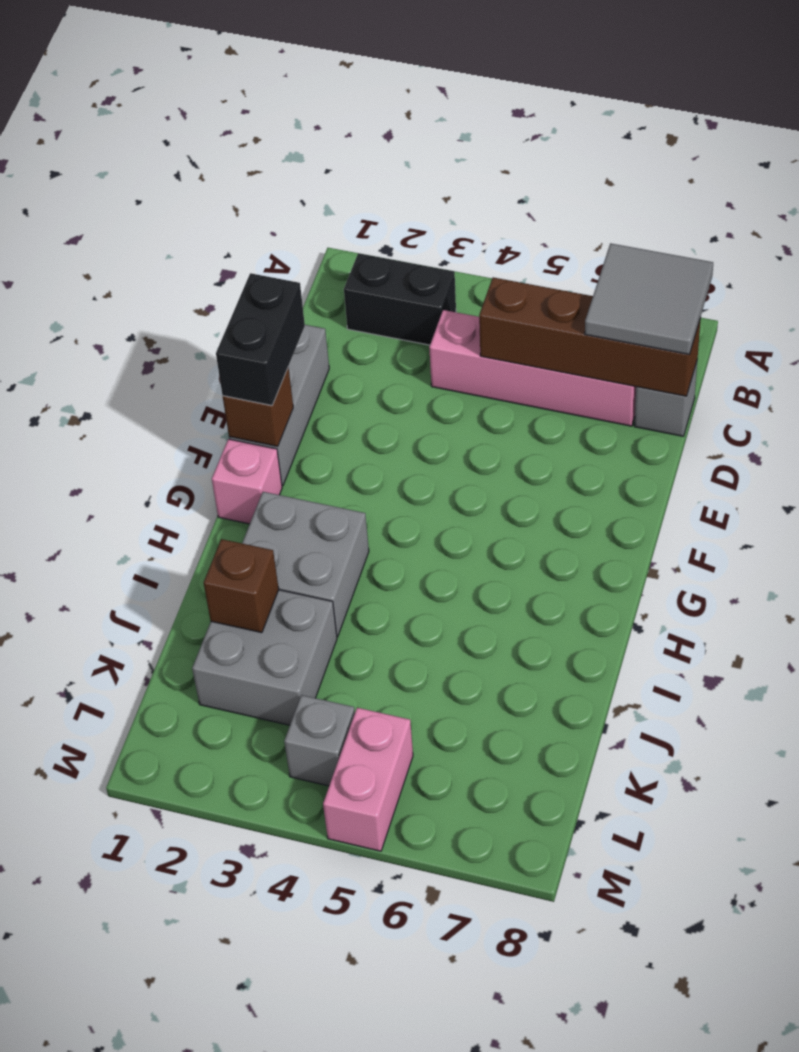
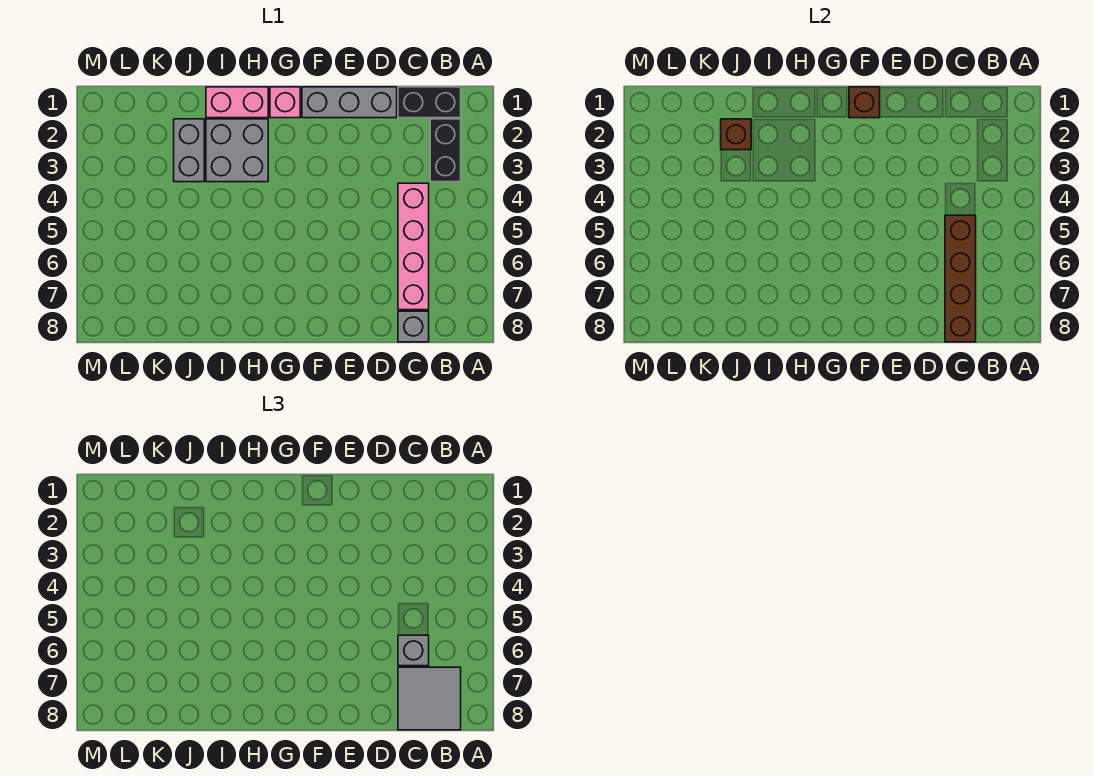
black 1x2 brick [216,273,305,405] -> black 1x2 brick moved to [398,87,461,118]
grey 2x2 brick [192,590,337,725] -> grey 1x2 brick [174,119,204,182]
grey 1x1 brick [284,695,355,786] -> grey 1x1 brick moved to [398,635,429,666]
pink 1x2 brick [323,708,413,851] -> pink 1x2 brick moved to [206,87,268,118]

